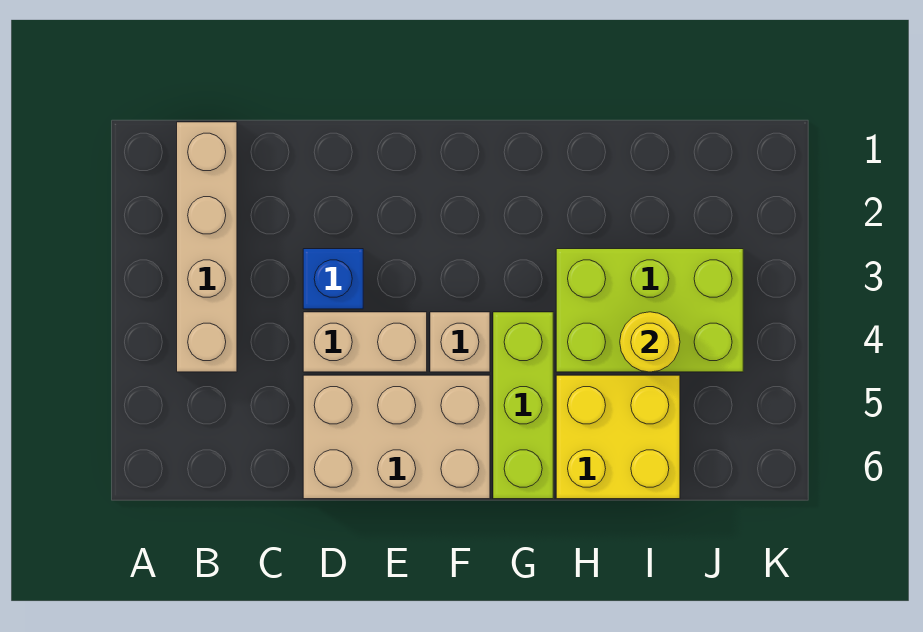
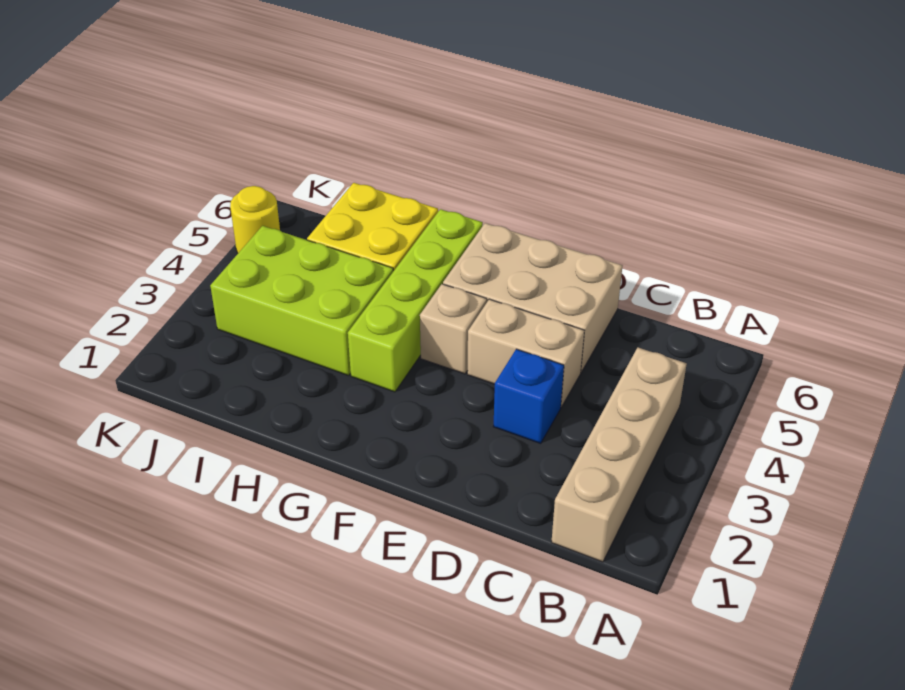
lime 1x3 brick [493,312,553,499] -> lime 1x4 brick [348,209,483,392]
yellow 1x1 round brick [620,312,680,372] -> yellow 1x1 round brick moved to [230,186,280,253]

